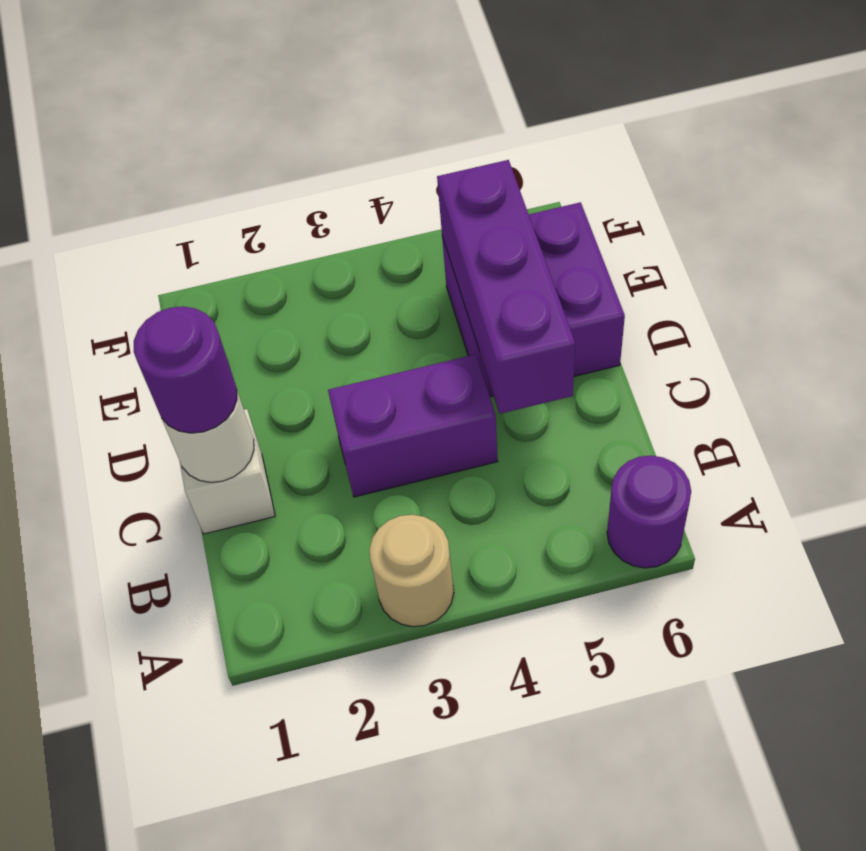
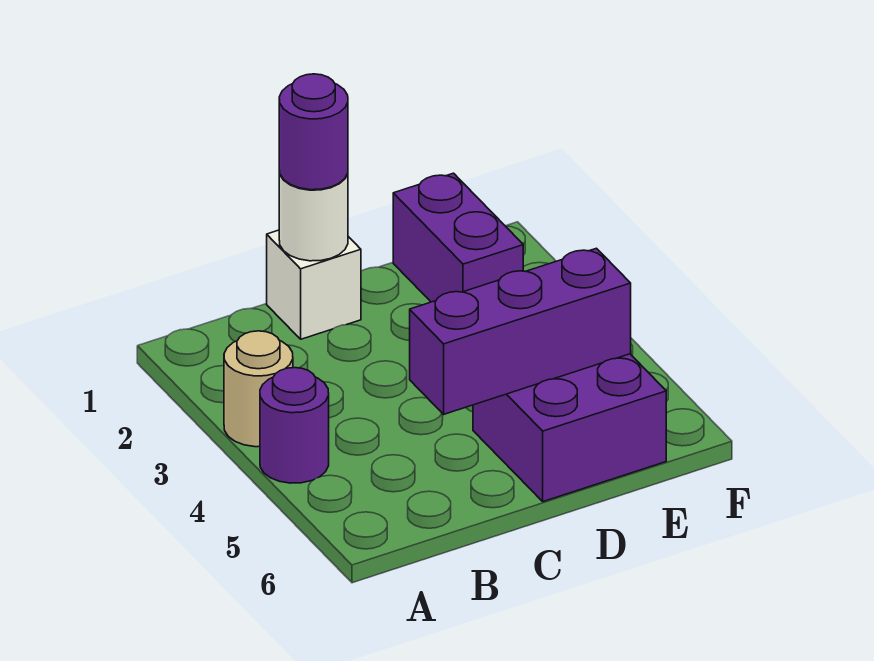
purple 1x1 round brick [607,456,691,568] -> purple 1x1 round brick moved to [260,368,329,483]
purple 1x2 brick [328,354,498,497] -> purple 1x2 brick moved to [393,173,523,302]

